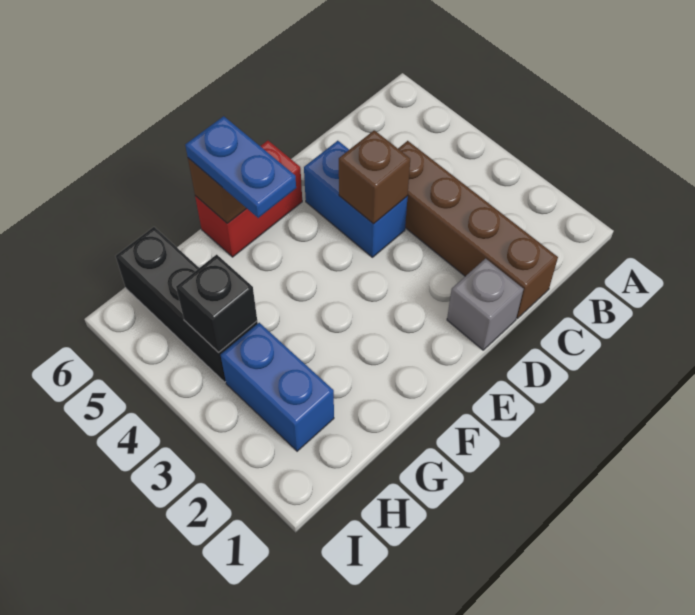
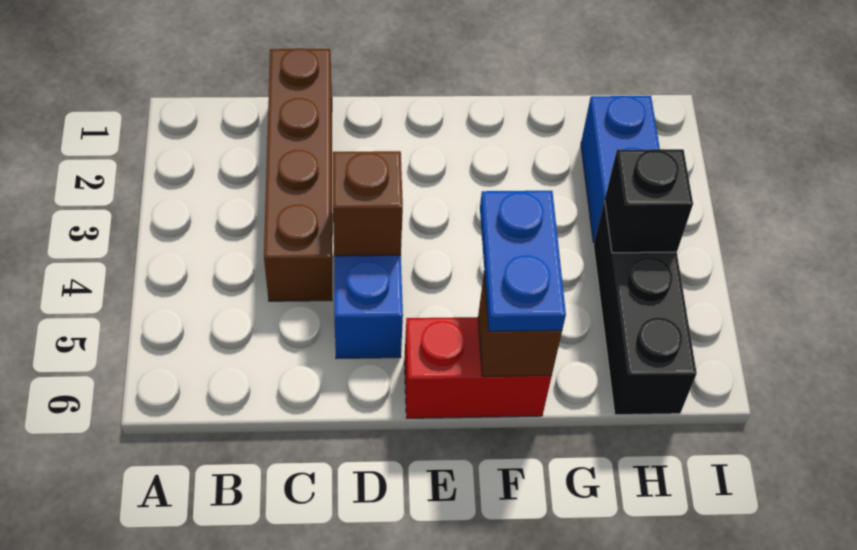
grey 1x1 brick [447,259,523,350] -> none

